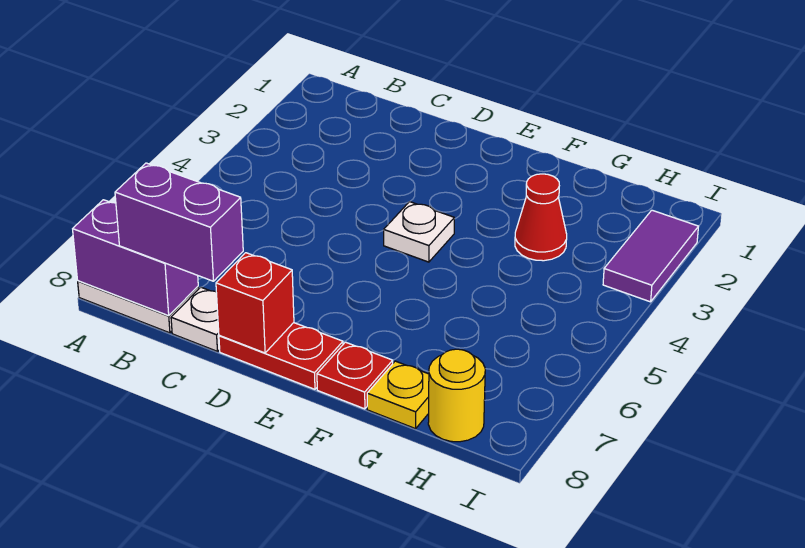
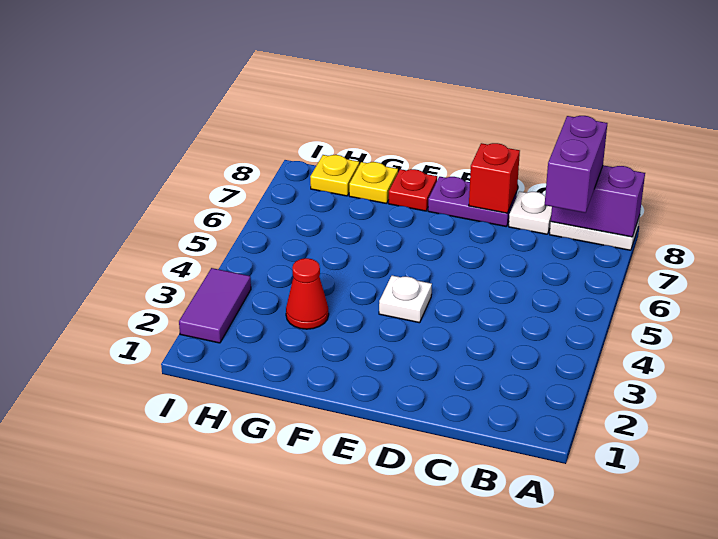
purple 1x2 brick [115,163,243,281] -> purple 1x2 brick turned to [545,116,607,213]
red 1x2 plate [219,323,343,389] -> purple 1x2 plate [428,177,517,227]
yellow 1x1 round brick [428,349,485,442] -> yellow 1x1 plate [310,155,359,196]

